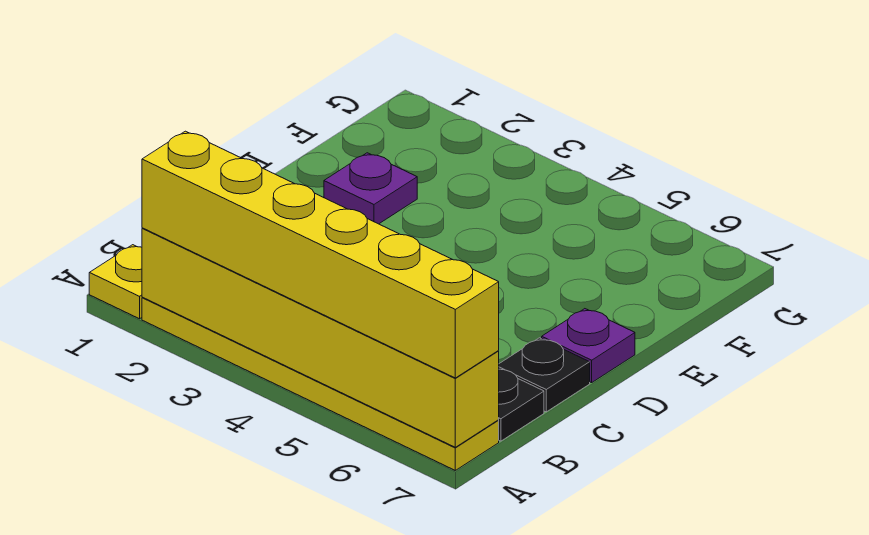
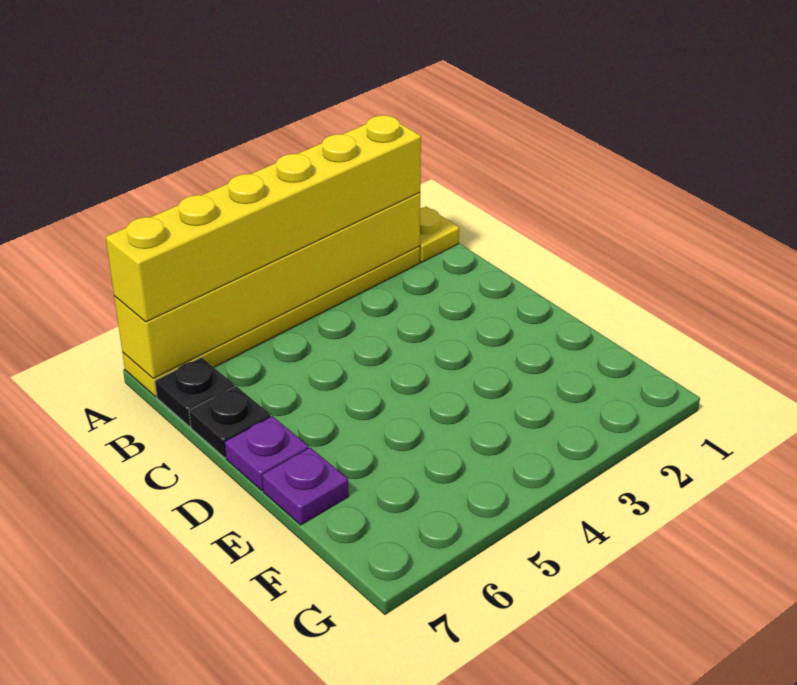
purple 1x1 plate [324,153,417,224] -> purple 1x1 plate moved to [262,448,349,525]

